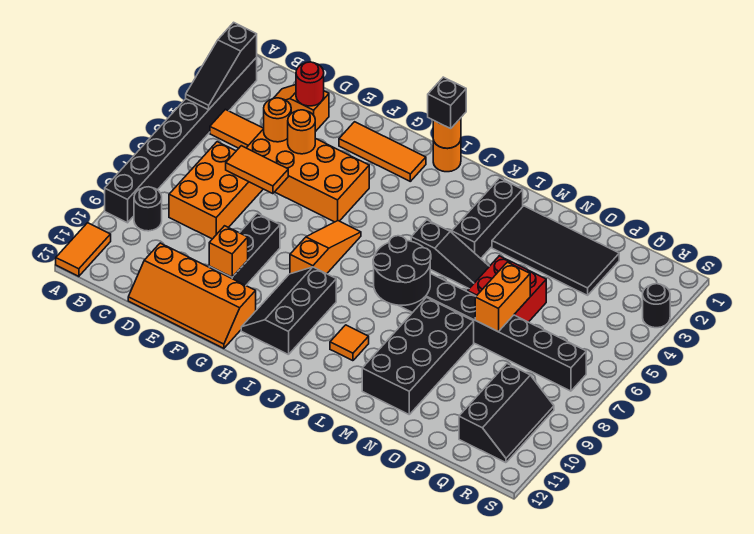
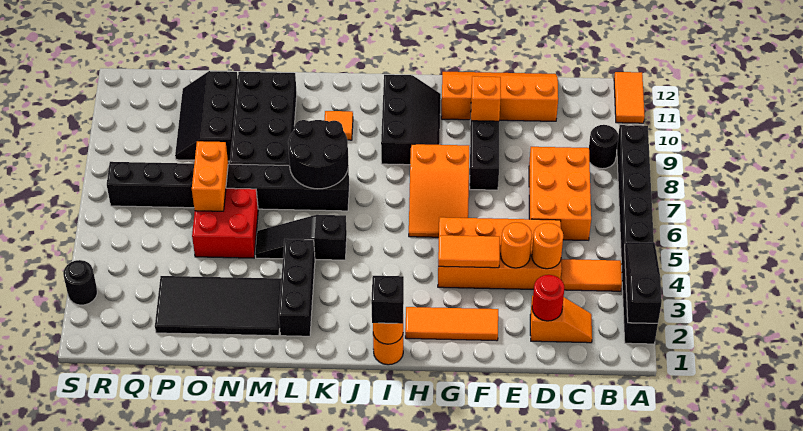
orange 1x2 tile [226,146,288,194] -> orange 1x2 tile moved to [438,235,500,268]
orange 1x3 slope [290,221,361,274] -> orange 2x3 slope [409,144,469,237]
black 2x3 slope [459,364,554,463] -> black 2x3 slope moved to [175,71,238,161]

